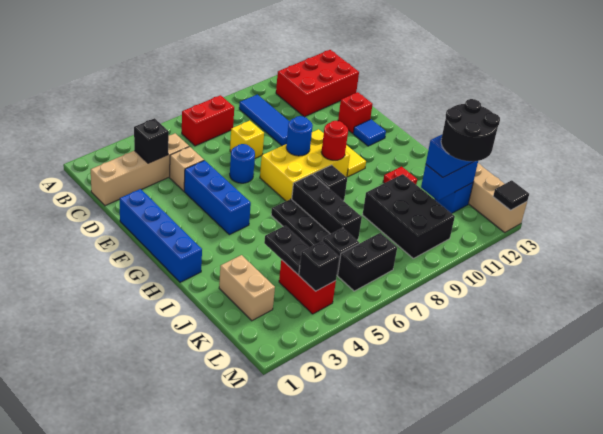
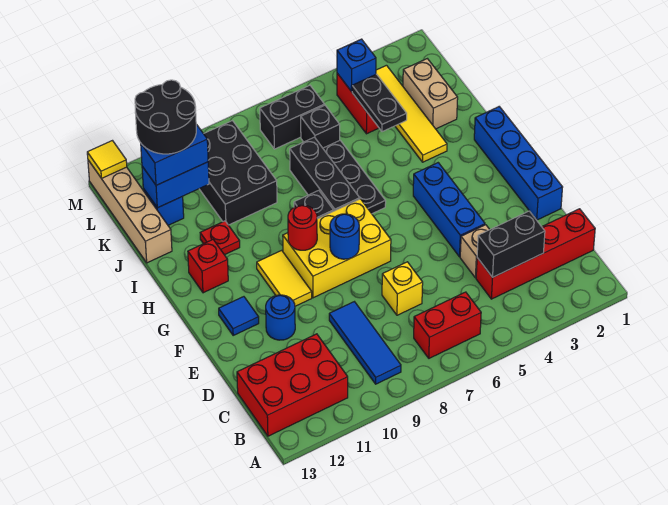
tan 1x4 brick [91,133,189,206] -> red 1x4 brick [476,209,595,299]
black 1x1 brick [134,118,169,163] -> black 1x2 brick [477,211,545,277]
blue 1x1 round brick [230,144,255,183] -> blue 1x1 round brick moved to [266,295,295,340]
red 1x1 brick [338,92,373,133] -> red 1x1 brick moved to [188,240,228,293]
none -> yellow 1x4 tile [376,65,447,162]
black 1x1 brick [299,241,339,291] -> blue 1x1 brick [337,39,376,92]
black 1x1 tile [493,180,529,210] -> yellow 1x1 tile [87,141,127,178]

